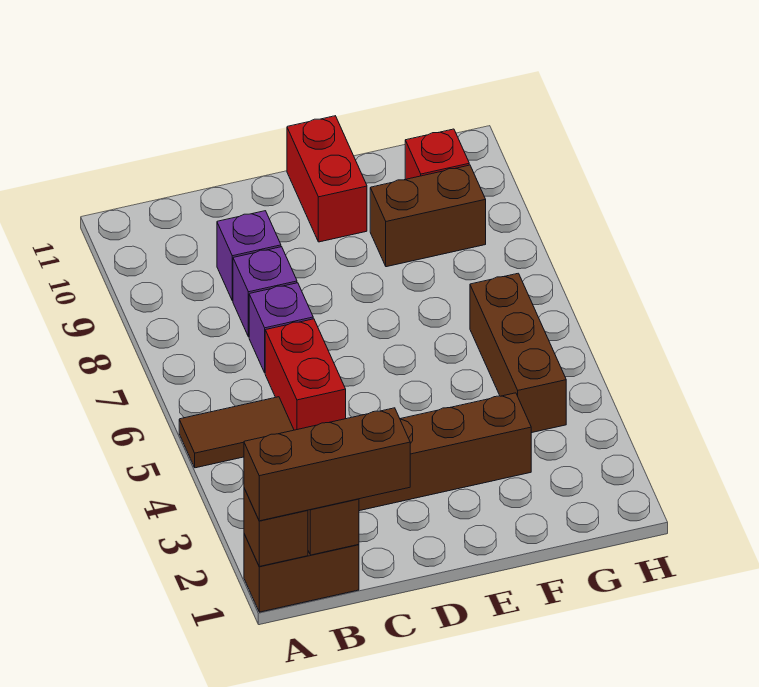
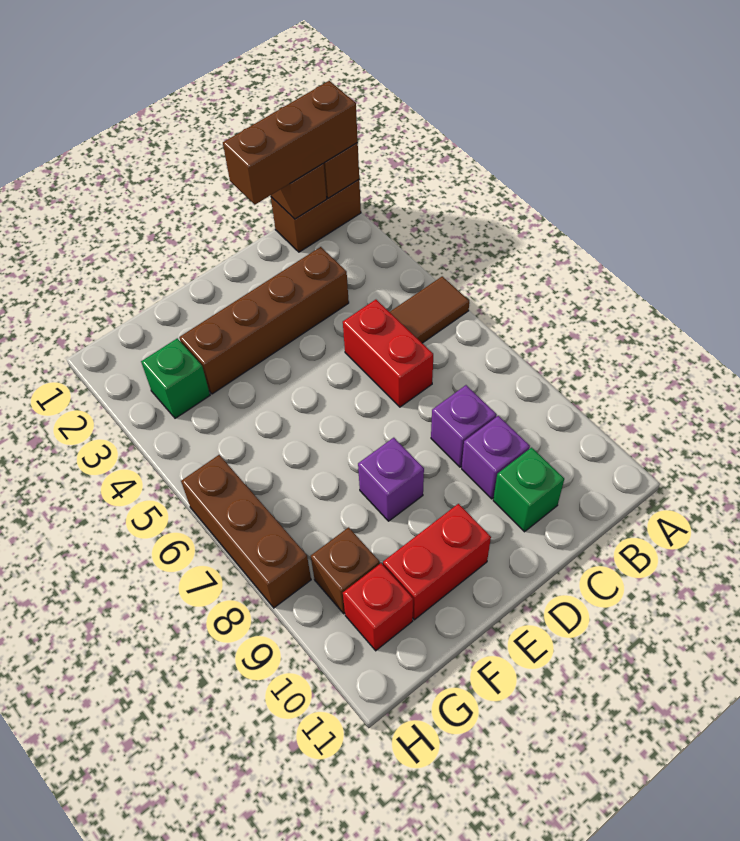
purple 1x1 brick [249,283,313,373] -> purple 1x1 brick moved to [358,438,424,521]
none -> green 1x1 brick [493,448,564,532]
red 1x2 brick [287,116,367,242] -> red 1x2 brick turned to [383,504,491,620]
brown 1x2 brick [370,165,486,267] -> brown 1x1 brick [311,527,380,614]
none -> green 1x1 brick [141,338,210,418]
brown 1x3 brick [470,273,566,433] -> brown 1x3 brick moved to [181,455,311,608]

